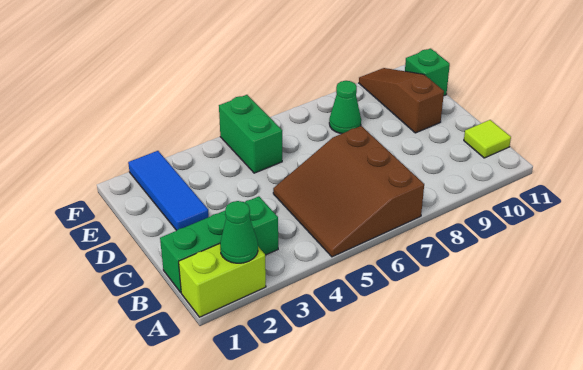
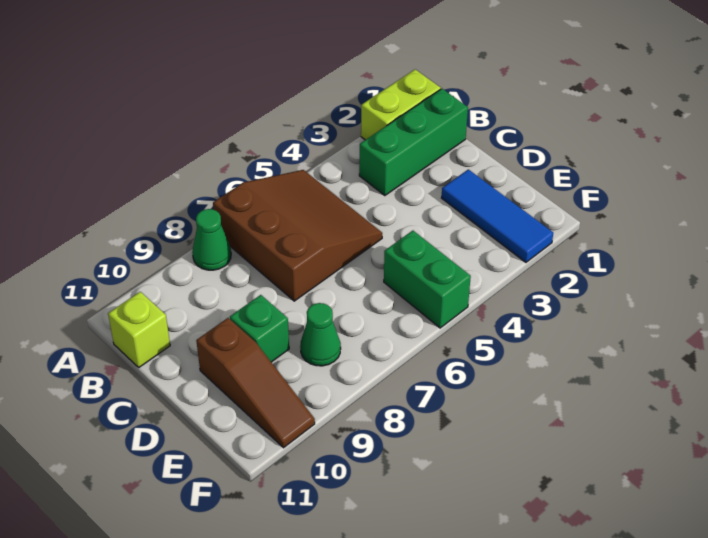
green 1x1 cone [220,201,258,263] -> green 1x1 cone moved to [192,209,231,270]
lime 1x1 tile [464,120,511,158] -> lime 1x1 brick [108,292,170,367]
green 1x1 brick [405,48,450,96] -> green 1x1 brick moved to [230,295,289,362]

